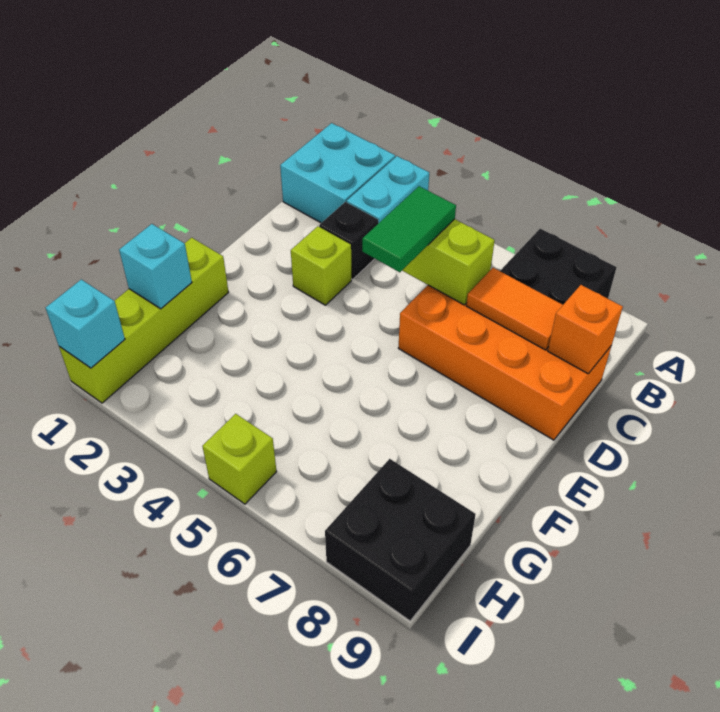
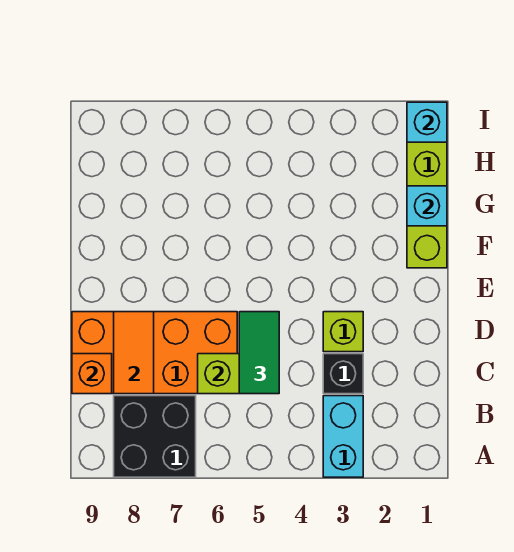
cyan 2x2 brick [280,123,395,223] -> none
orange 1x2 tile [466,268,563,350] -> orange 1x2 tile turned to [114,312,154,394]
black 2x2 brick [325,459,476,621] -> none
lime 1x1 brick [202,414,277,504] -> none

